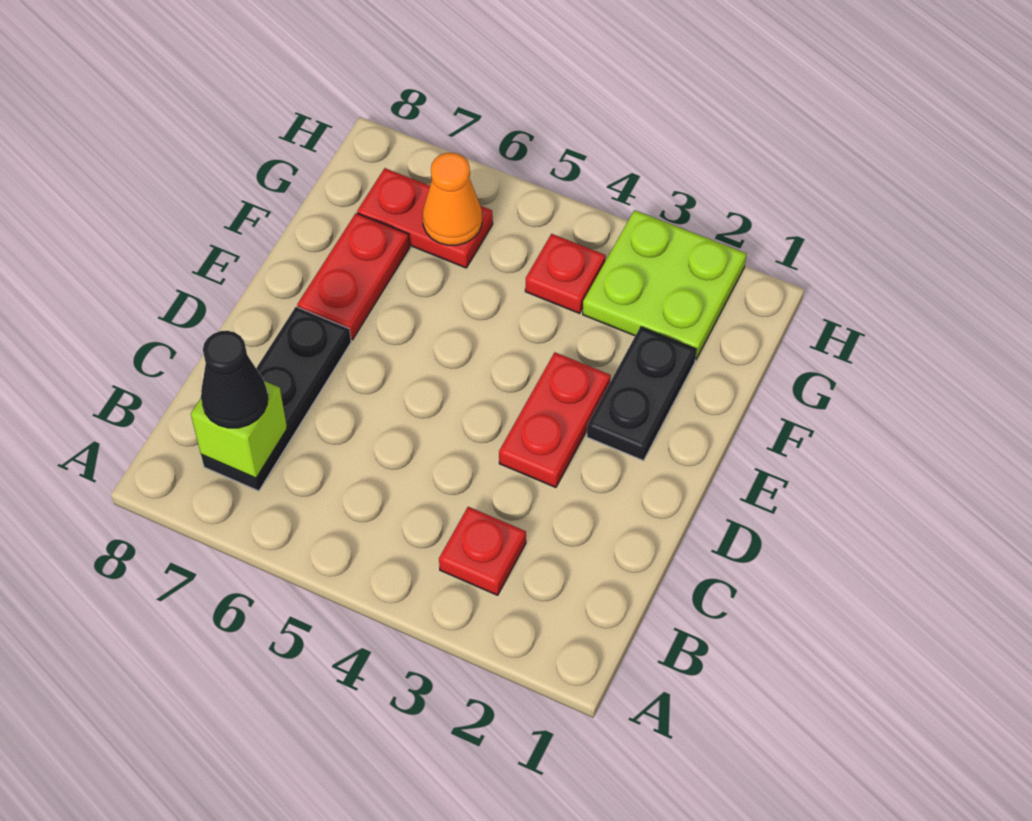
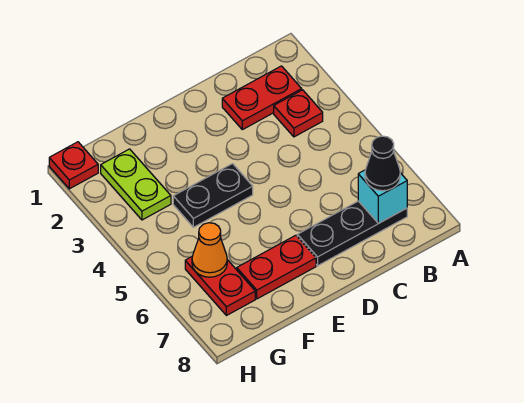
lime 1x1 brick [191,381,287,478] -> cyan 1x1 brick [358,170,407,223]
red 1x2 plate [499,352,611,487] -> red 1x2 plate moved to [222,66,302,130]
black 1x2 plate [587,327,696,461] -> black 1x2 plate moved to [173,164,253,227]
lime 2x2 plate [583,210,746,360] -> lime 1x2 plate [101,149,171,220]
red 1x1 plate [525,234,606,313] -> red 1x1 plate moved to [49,142,98,189]

